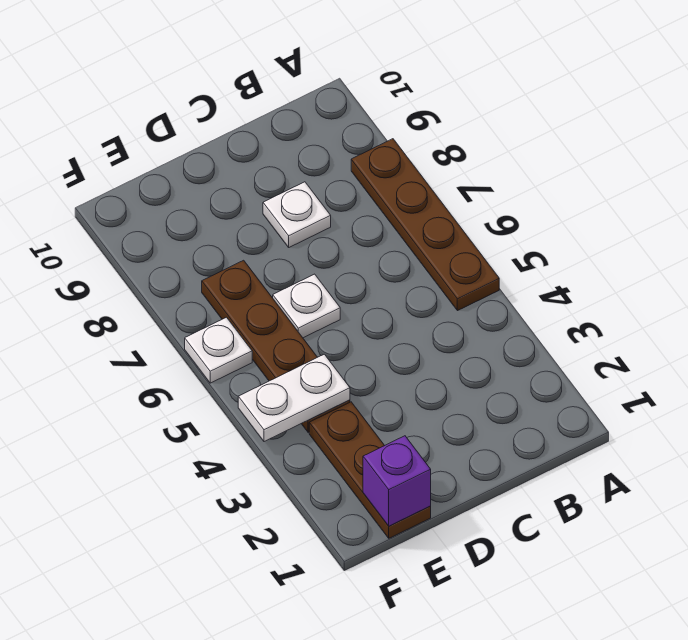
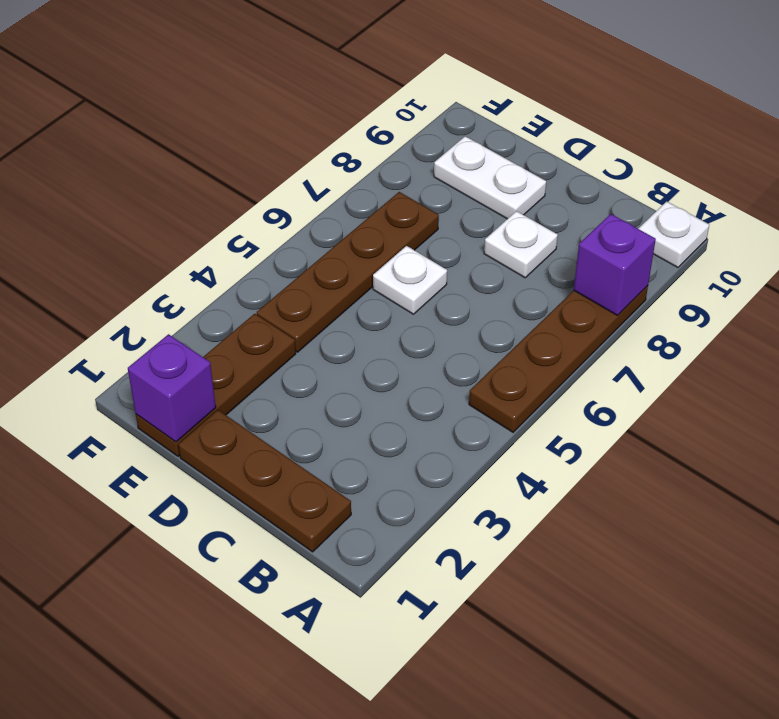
none -> purple 1x1 brick [574,214,656,315]
none -> brown 1x3 plate [178,410,351,552]
white 1x2 plate [238,354,350,442] -> white 1x2 plate moved to [434,136,546,219]
white 1x1 plate [185,317,252,383] -> white 1x1 plate moved to [638,201,709,267]

